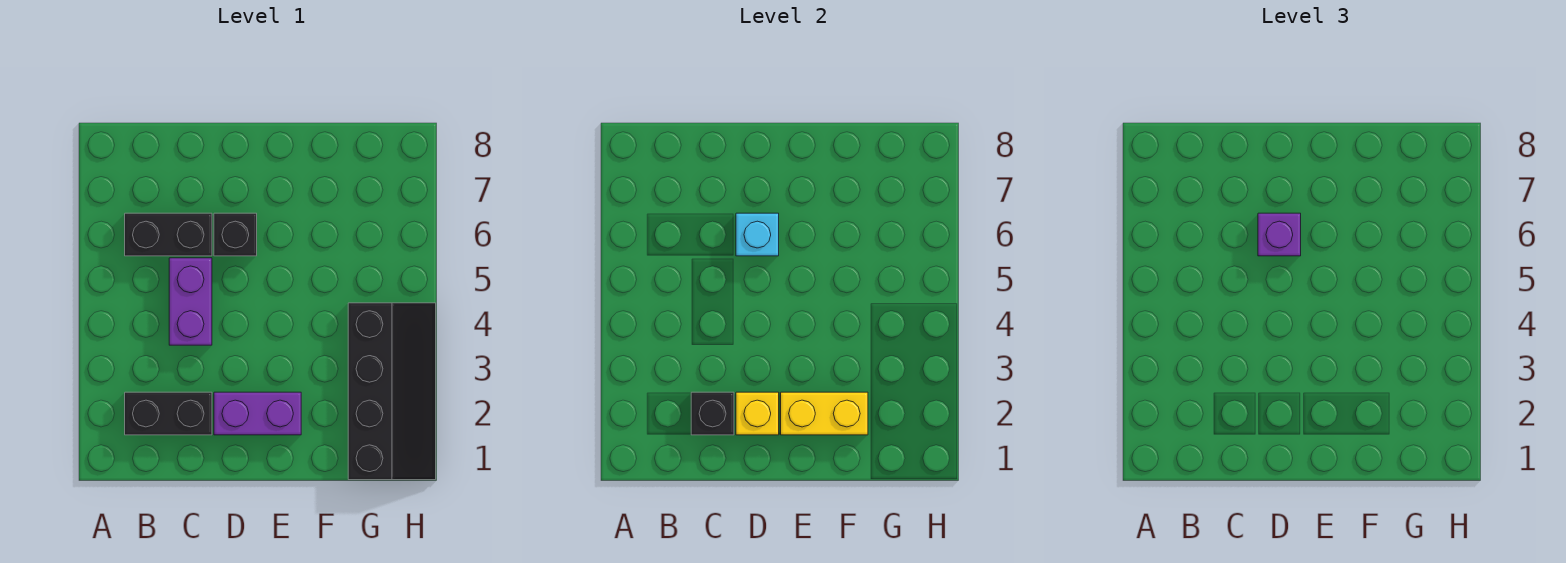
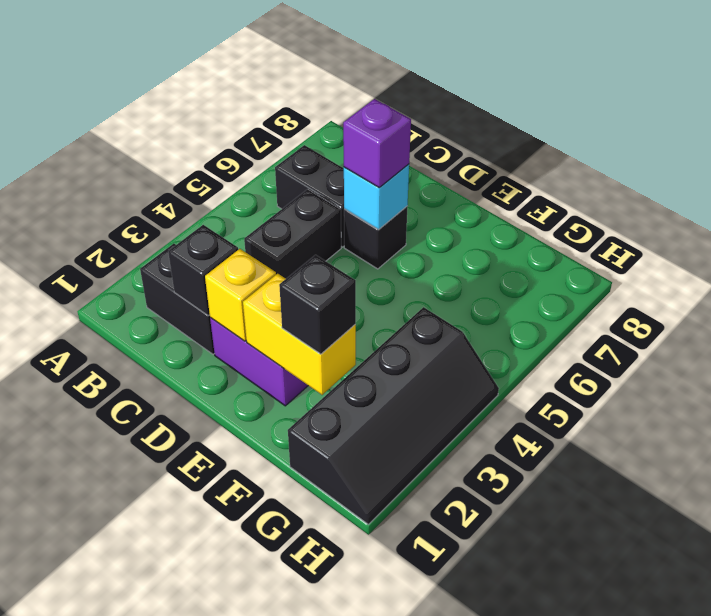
purple 1x2 brick [169,258,212,345] -> black 1x2 brick [244,189,341,278]
none -> black 1x1 brick [279,255,356,354]

